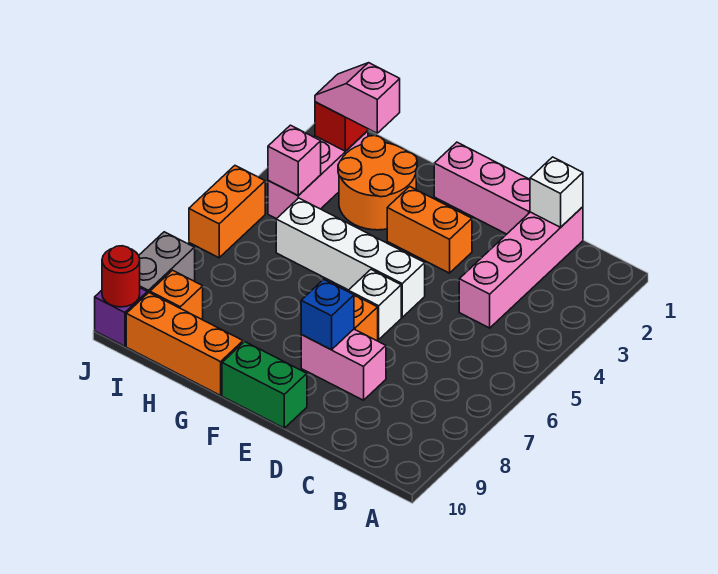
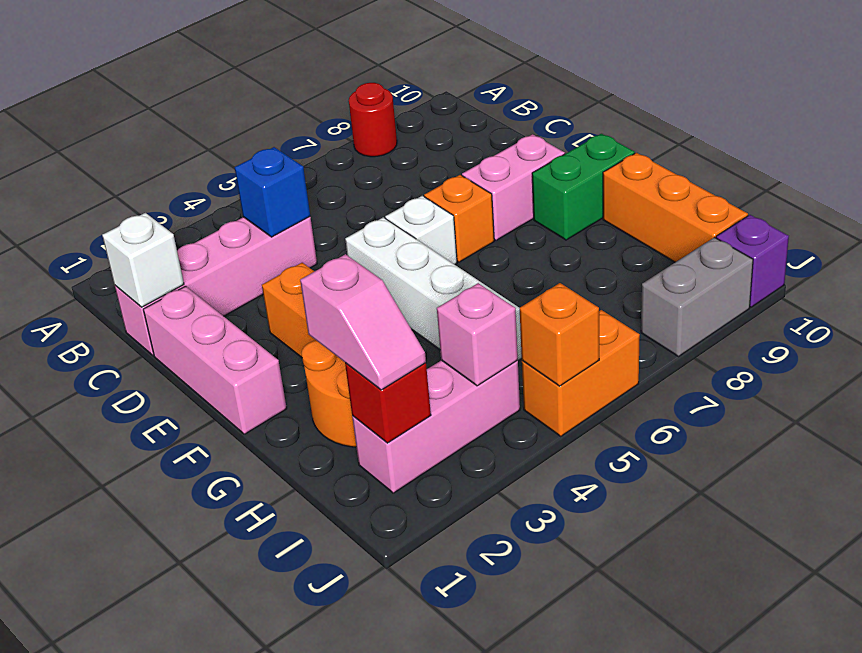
pink 1x2 brick [301,329,386,400] -> pink 1x2 brick turned to [462,134,565,240]
blue 1x1 brick [301,279,354,350] -> blue 1x1 brick moved to [235,147,310,237]
green 1x2 brick [222,342,307,428] -> green 1x2 brick turned to [532,134,635,240]
orange 1x1 brick [150,270,203,320] -> orange 1x1 brick moved to [520,283,599,386]
red 1x1 round brick [102,246,140,307] -> red 1x1 round brick moved to [349,83,397,157]

